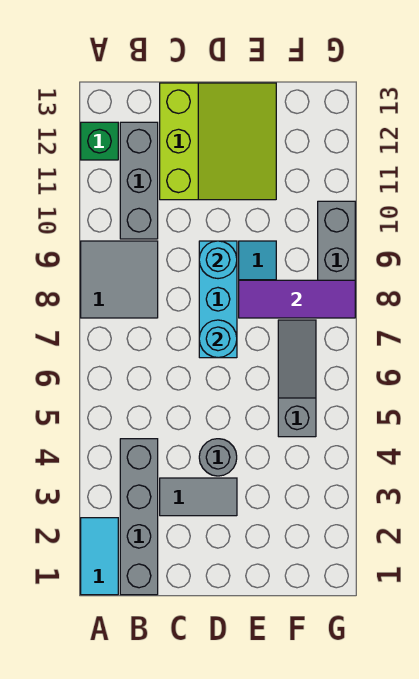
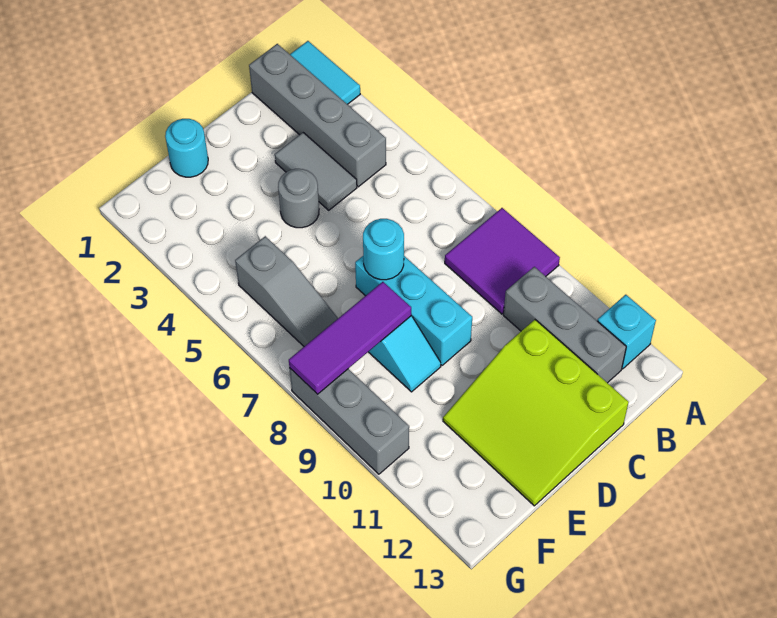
grey 2x2 tile [81,241,158,318] -> purple 2x2 tile [445,208,560,314]
green 1x1 brick [81,122,118,160] -> cyan 1x1 brick [597,295,656,369]
grey 1x2 tile [160,478,237,516] -> grey 1x2 tile turned to [275,133,357,210]
cyan 1x1 round brick [199,241,237,279] -> cyan 1x1 round brick moved to [165,119,208,177]

